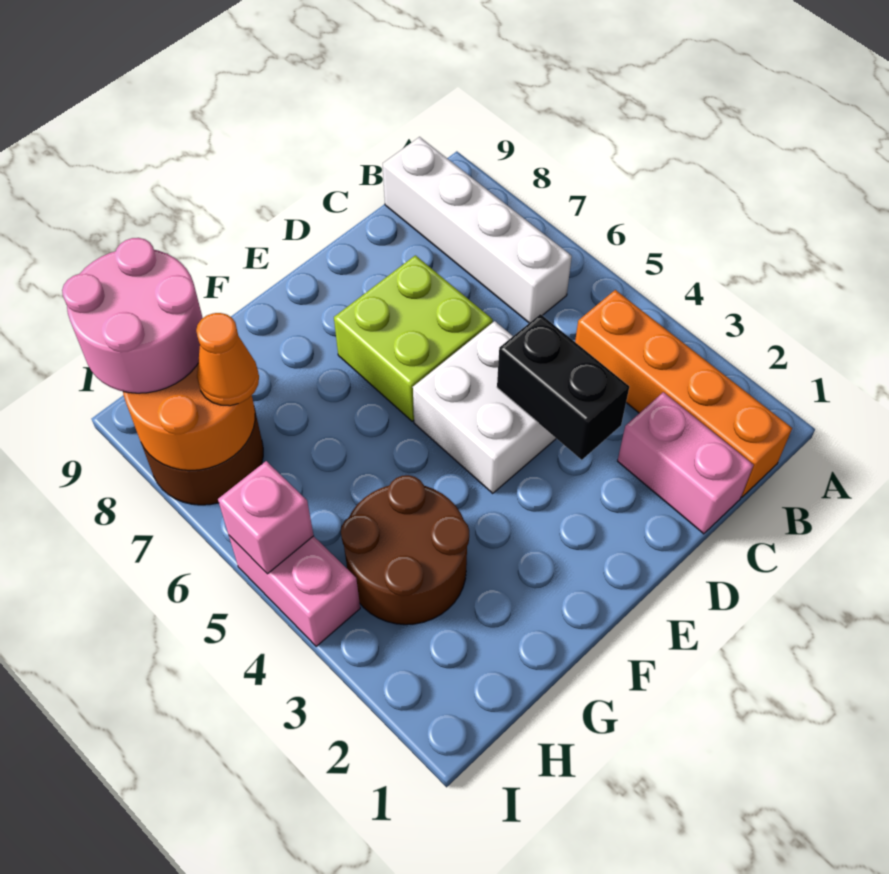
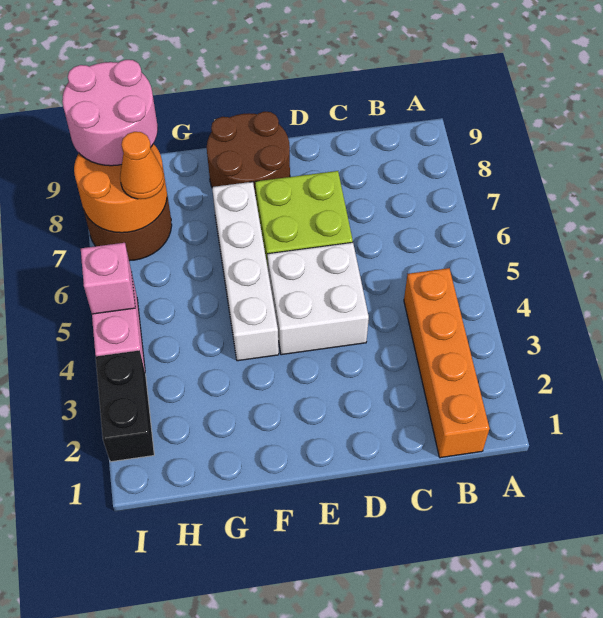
white 1x4 brick [383,137,572,323] -> white 1x4 brick moved to [212,182,279,361]
pink 1x2 brick [618,392,754,534] -> none
black 1x2 brick [497,314,629,460] -> black 1x2 brick moved to [96,350,154,462]
brown 2x2 round brick [341,475,469,625] -> brown 2x2 round brick moved to [207,112,290,196]

